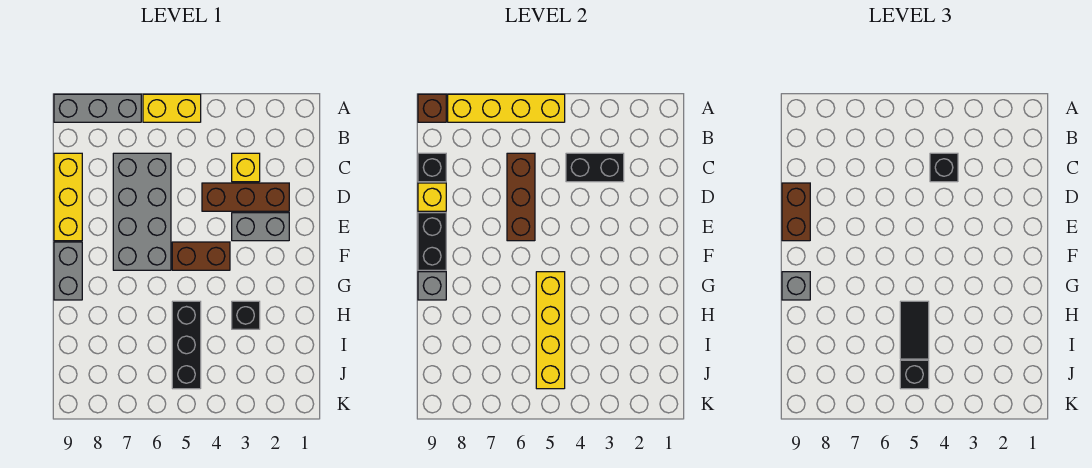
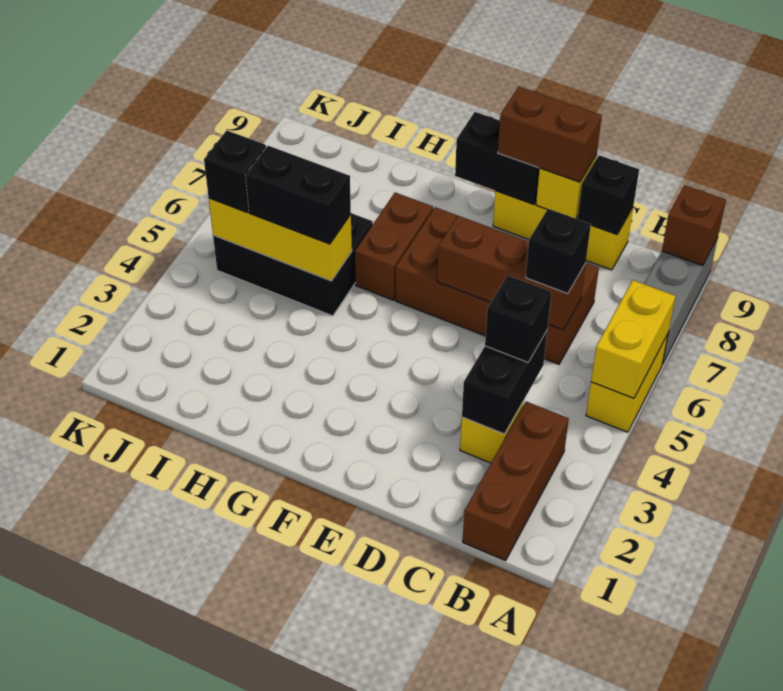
yellow 1x4 brick [448,94,565,122] -> yellow 1x2 brick [591,280,676,398]
grey 2x4 brick [113,153,171,270] -> brown 2x4 brick [396,207,599,364]
brown 1x3 brick [202,183,289,211] -> brown 1x3 brick moved to [463,401,569,561]
grey 1x2 brick [232,213,289,241] -> none
brown 1x2 brick [172,242,230,270] -> brown 1x2 brick moved to [355,193,433,300]
grey 1x2 brick [54,242,82,300] -> none
yellow 1x4 brick [536,272,565,389] -> yellow 1x3 brick [209,198,352,281]
grey 1x1 brick [418,272,446,300] -> none
grey 1x1 brick [782,272,810,300] -> none
black 1x1 brick [232,301,260,329] -> black 1x1 brick moved to [526,209,591,294]
black 1x3 brick [172,301,201,389] -> black 2x3 brick [213,213,373,316]
black 1x2 tile [900,301,929,359] -> black 1x2 brick [246,146,351,244]

